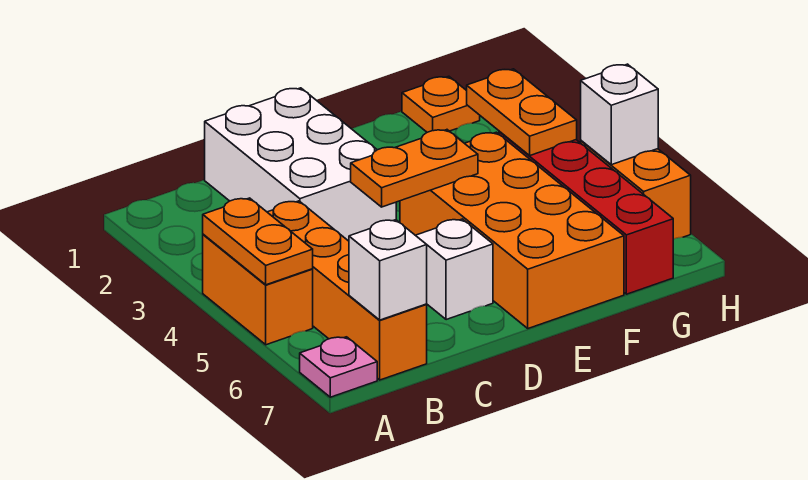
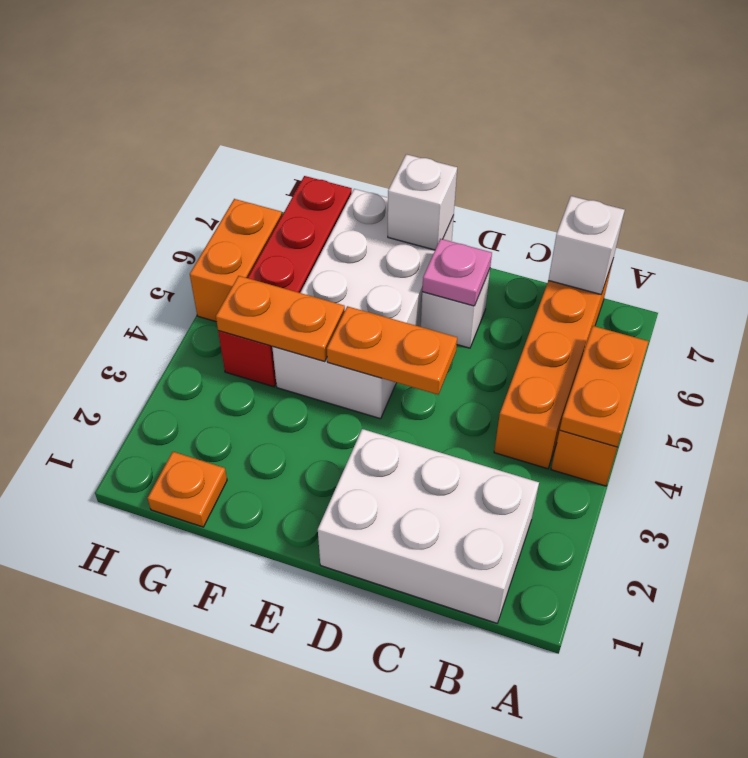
pink 1x1 plate [300,337,377,397] -> pink 1x1 plate moved to [422,239,492,306]
white 2x3 brick [205,88,396,241] -> white 2x3 brick turned to [318,429,539,623]
orange 2x4 brick [400,132,624,328] -> white 2x4 brick [272,189,454,419]
orange 1x2 plate [467,69,577,155] -> orange 1x2 plate turned to [216,276,345,361]
white 1x1 brick [581,64,658,165] -> white 1x1 brick moved to [388,154,457,250]

